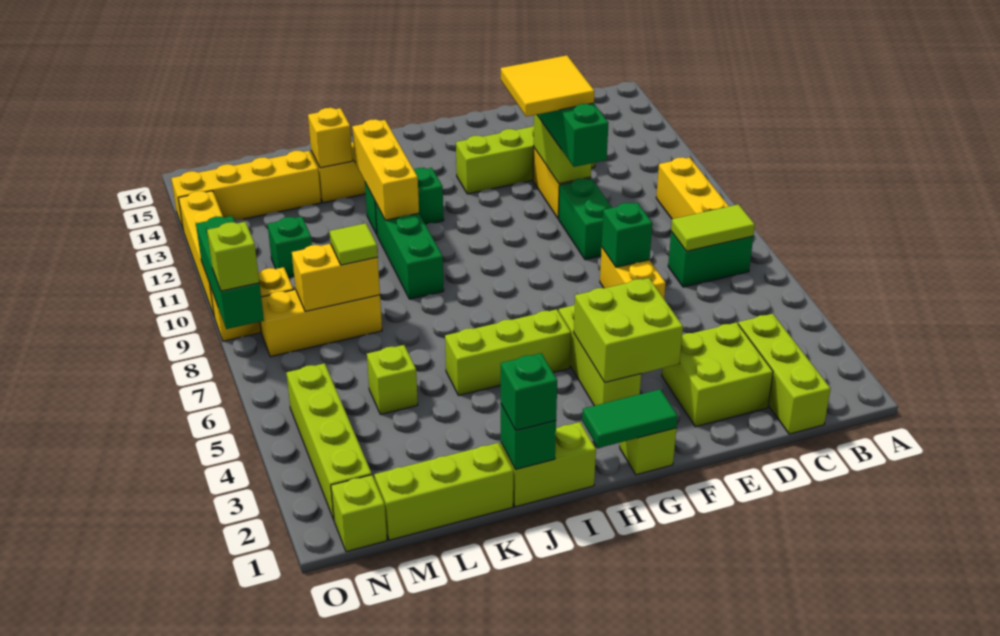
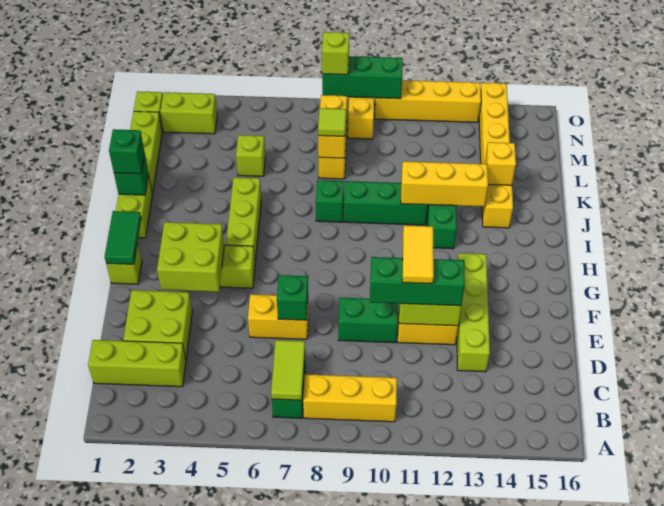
yellow 2x2 tile [501,55,595,117] -> yellow 1x2 tile [402,225,434,284]
green 1x1 brick [268,217,312,277] -> green 1x1 brick moved to [316,180,344,222]
lime 1x4 brick [286,363,372,520] -> lime 1x2 brick [160,92,217,134]

